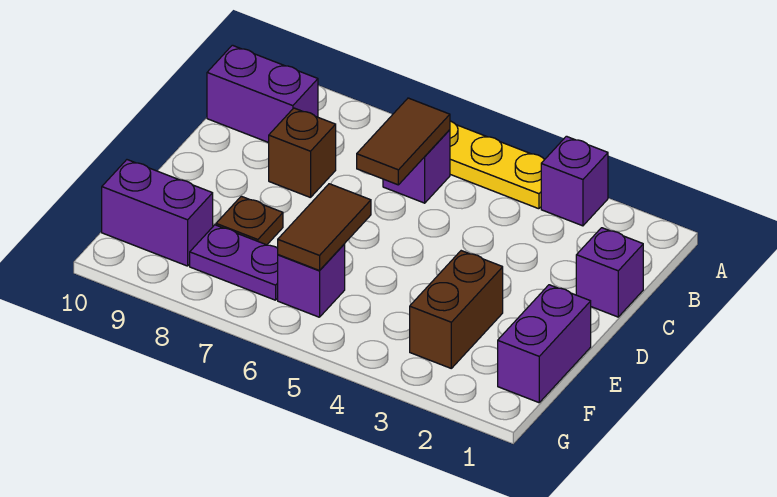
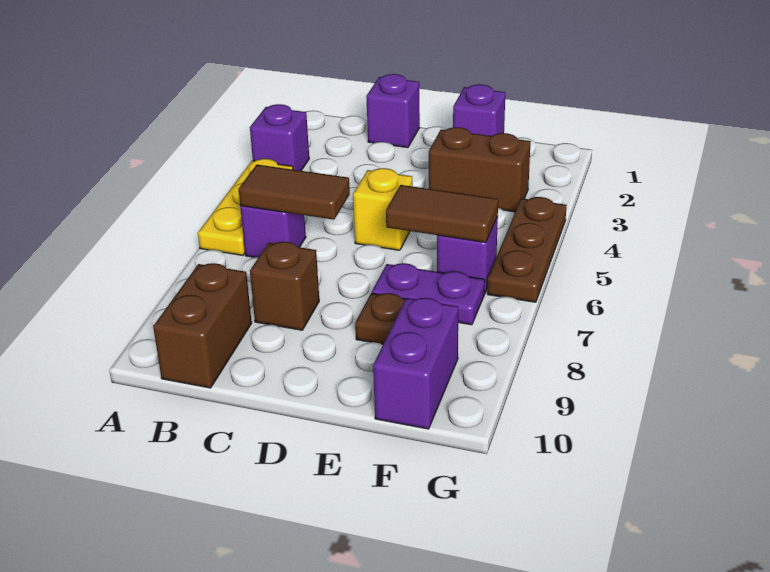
purple 1x2 brick [207,45,318,143] -> brown 1x2 brick [153,263,252,388]
none -> yellow 1x1 brick [353,168,413,250]
purple 1x2 brick [498,285,591,403] -> purple 1x1 brick [453,84,505,136]
purple 1x2 plate [190,225,278,300] -> purple 1x2 plate turned to [372,263,485,325]
none -> brown 1x3 plate [487,197,567,302]

